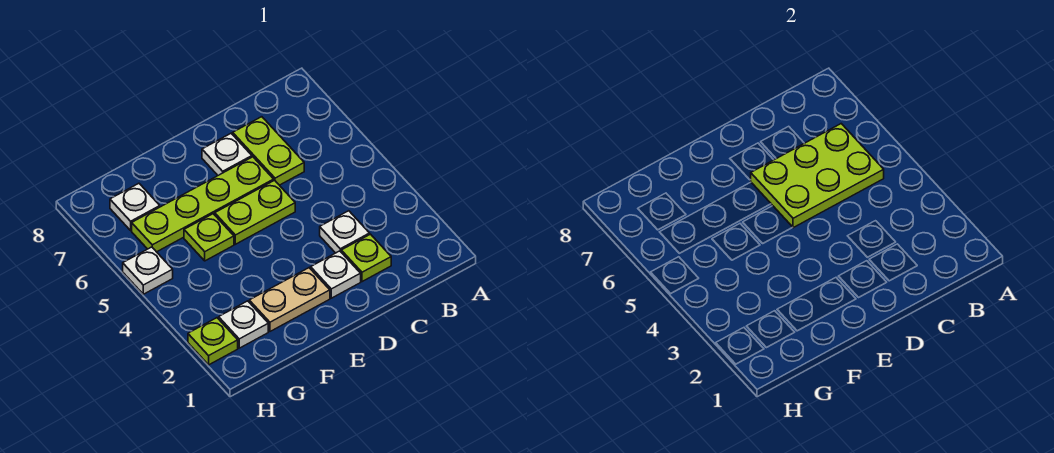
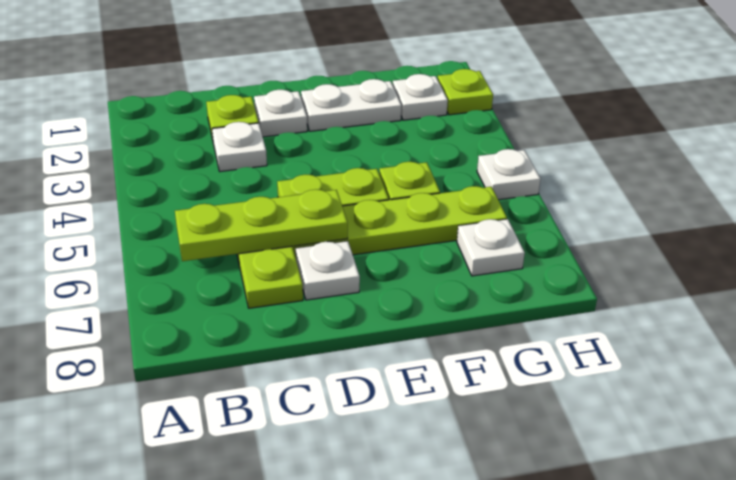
lime 2x3 plate [751,124,884,228] -> lime 1x3 plate [175,189,348,261]
tan 1x2 plate [249,268,330,331] -> white 1x2 plate [301,79,401,131]

